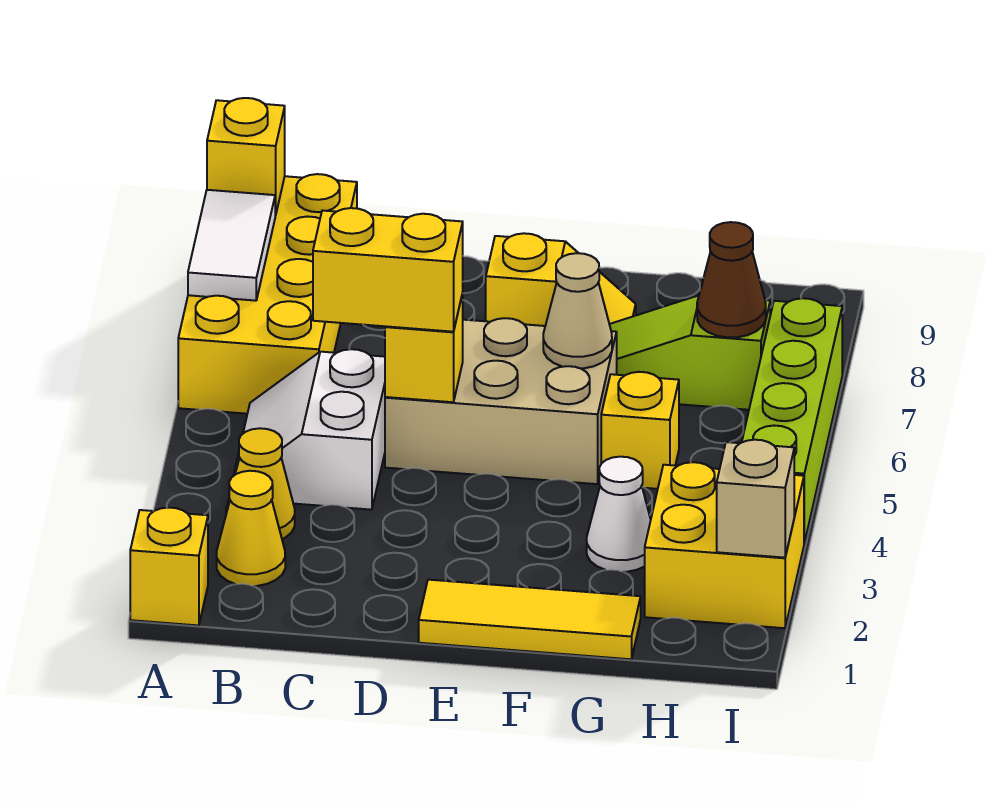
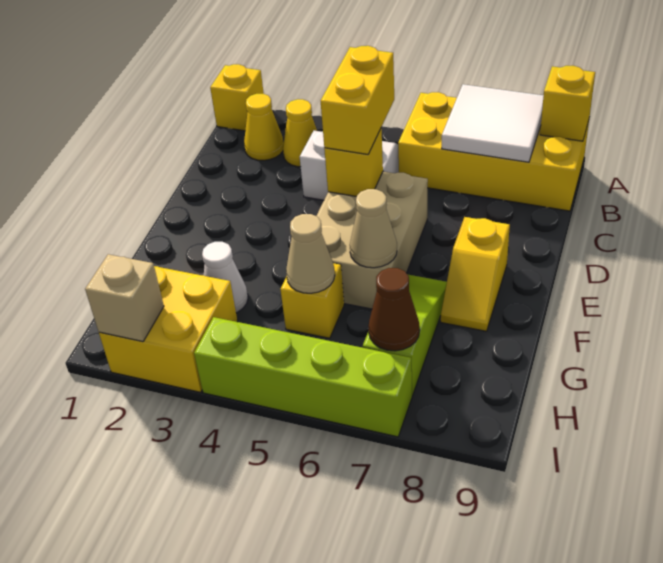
white 1x2 tile [188,190,275,301] -> white 2x2 tile [442,84,544,162]
yellow 1x3 tile [419,580,641,659] -> none
none -> tan 1x1 cone [286,214,335,293]

